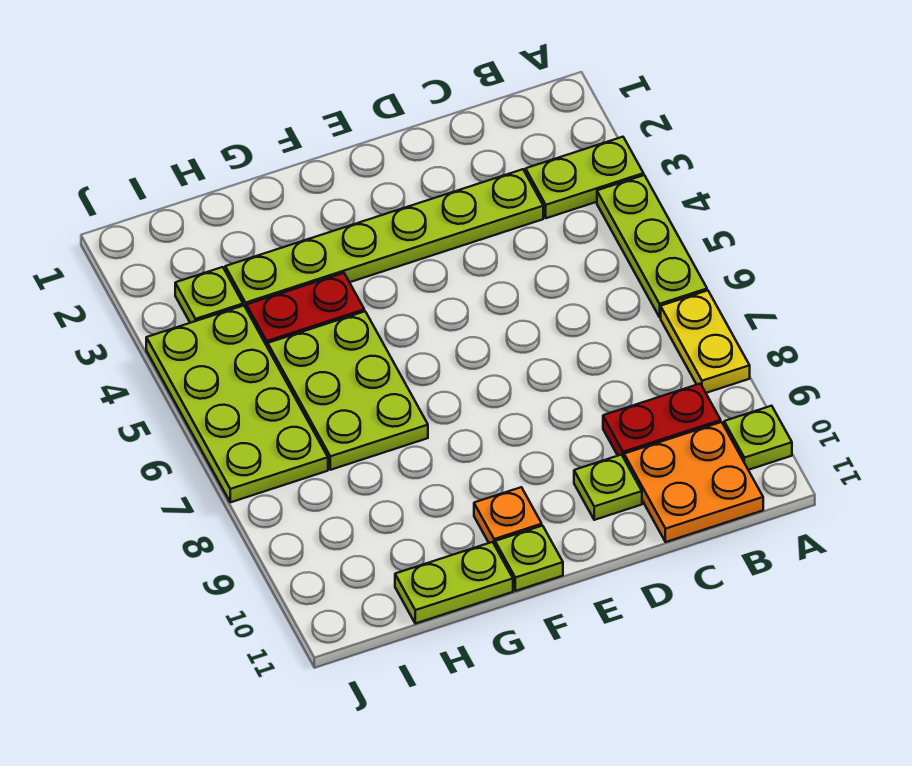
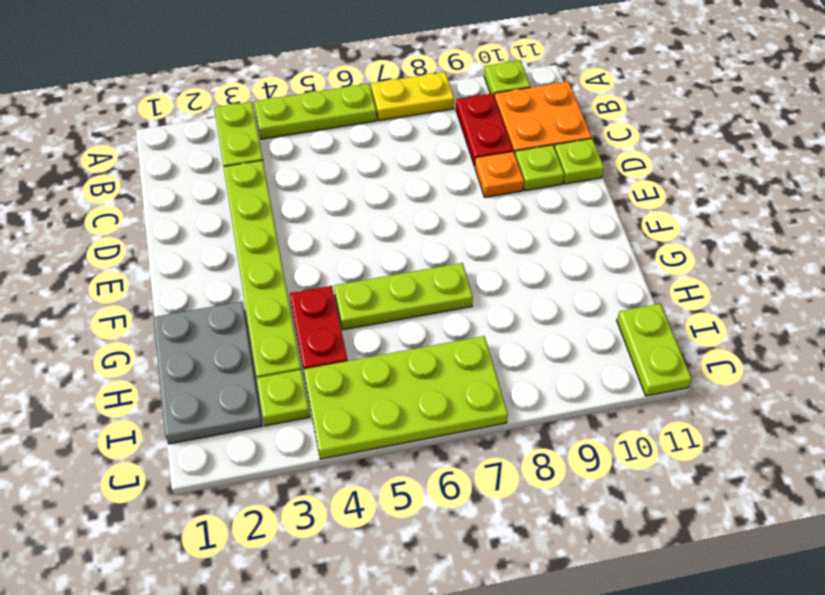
orange 1x1 plate [474,487,542,545] -> orange 1x1 plate moved to [475,151,524,197]
lime 1x1 plate [495,526,563,591] -> lime 1x1 plate moved to [555,138,604,184]
none -> grey 2x3 plate [153,302,262,444]
lime 2x3 plate [268,311,428,470] -> lime 1x3 plate [334,263,473,330]
lime 1x2 plate [395,542,513,624] -> lime 1x2 plate moved to [617,304,692,396]

